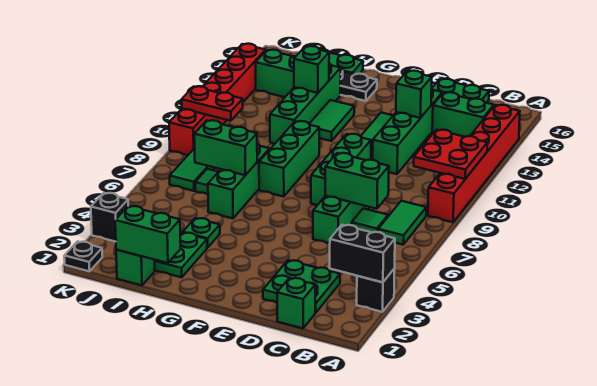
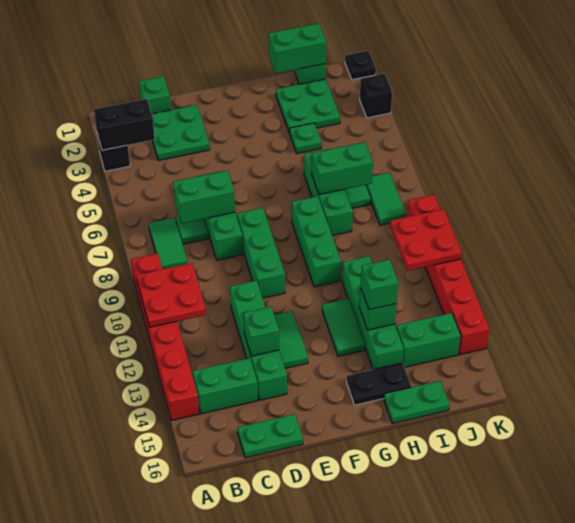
none -> green 1x1 brick [361,260,398,310]
red 1x2 plate [182,86,243,121] -> red 2x2 plate [390,209,462,271]

